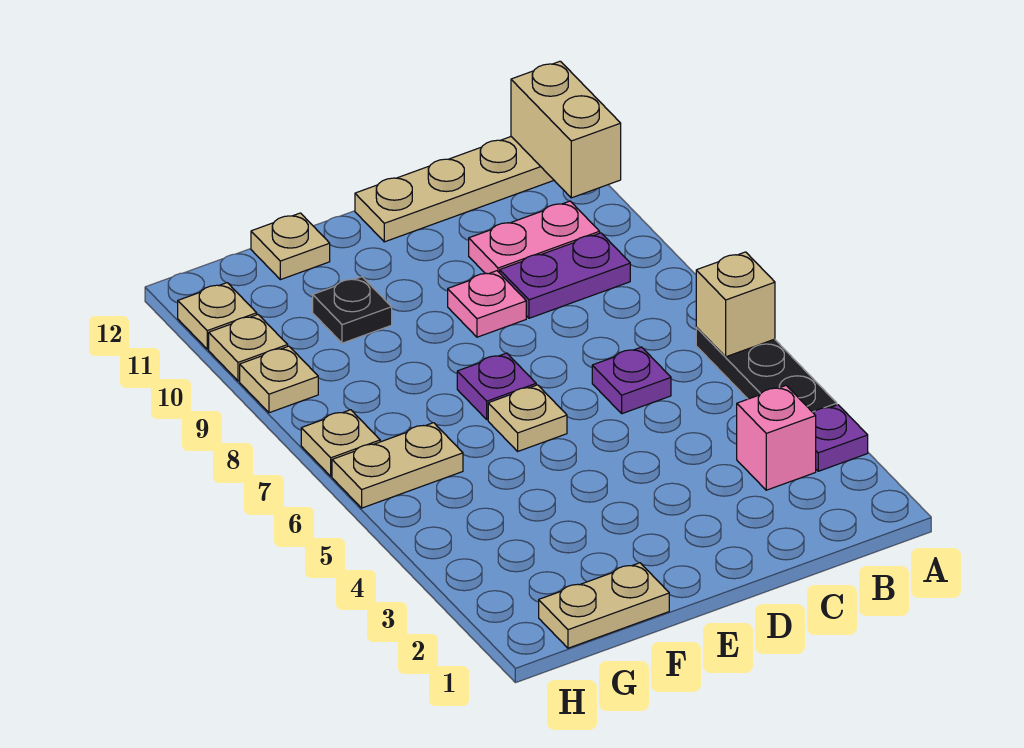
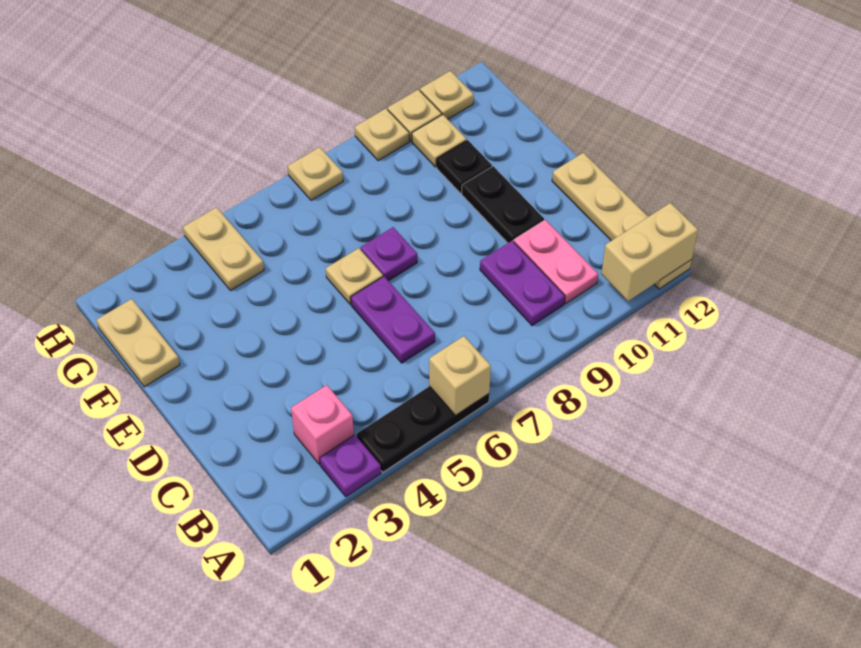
purple 1x1 plate [592,347,671,414] -> purple 1x2 plate [351,277,435,363]
pink 1x1 plate [448,271,526,337] -> none
none -> black 1x2 plate [462,166,544,243]
tan 1x1 plate [251,213,330,280] -> tan 1x1 plate moved to [412,115,467,167]
tan 1x2 plate [332,423,463,508] -> tan 1x2 plate moved to [183,207,264,291]

